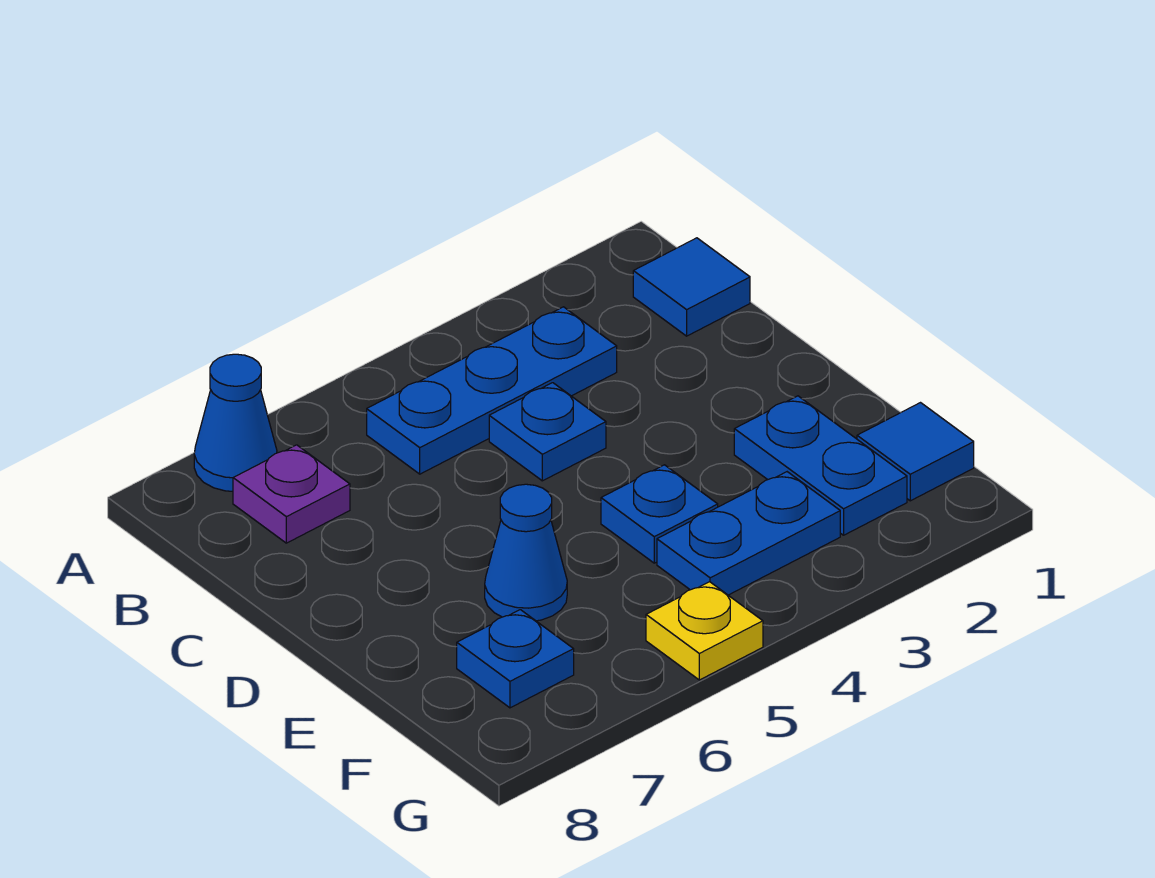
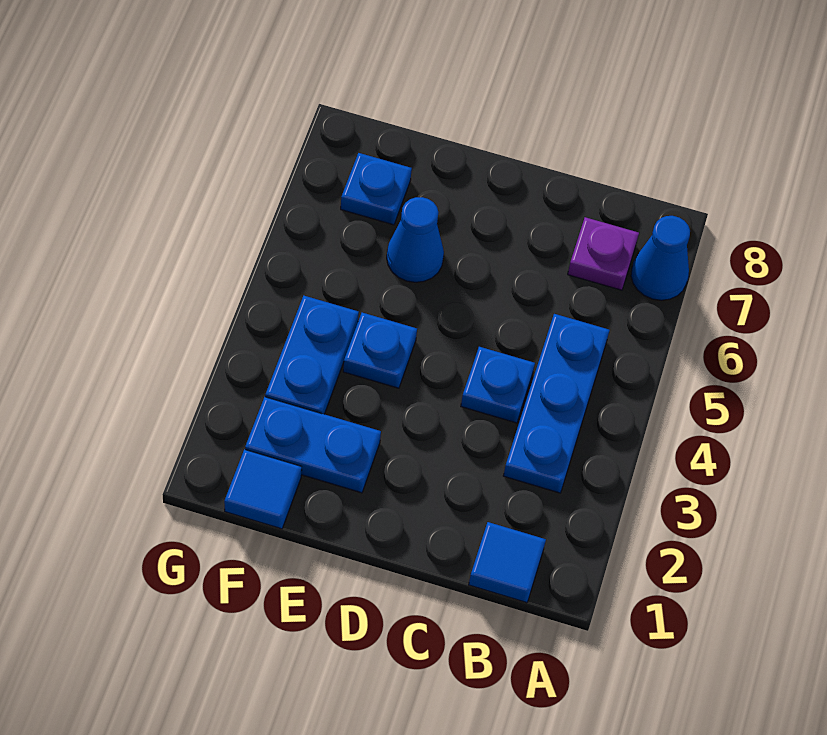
yellow 1x1 plate [646,582,763,680] -> none

